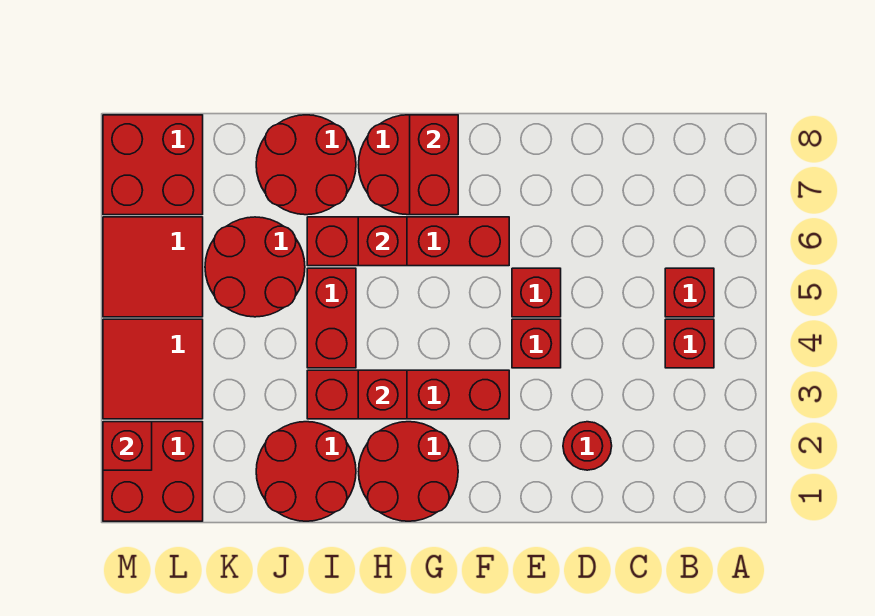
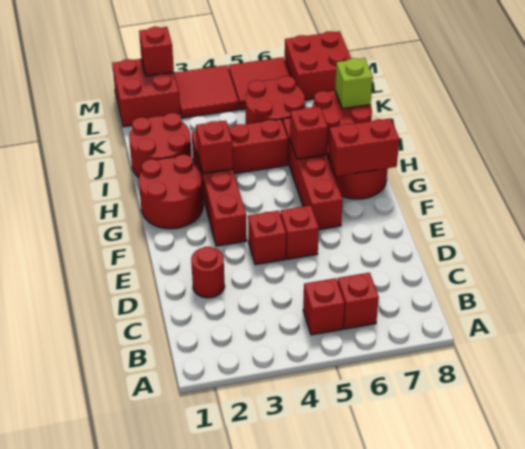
red 1x1 brick [665,319,714,368] -> red 1x1 brick moved to [338,273,379,329]
none -> lime 1x1 brick [335,58,373,109]

